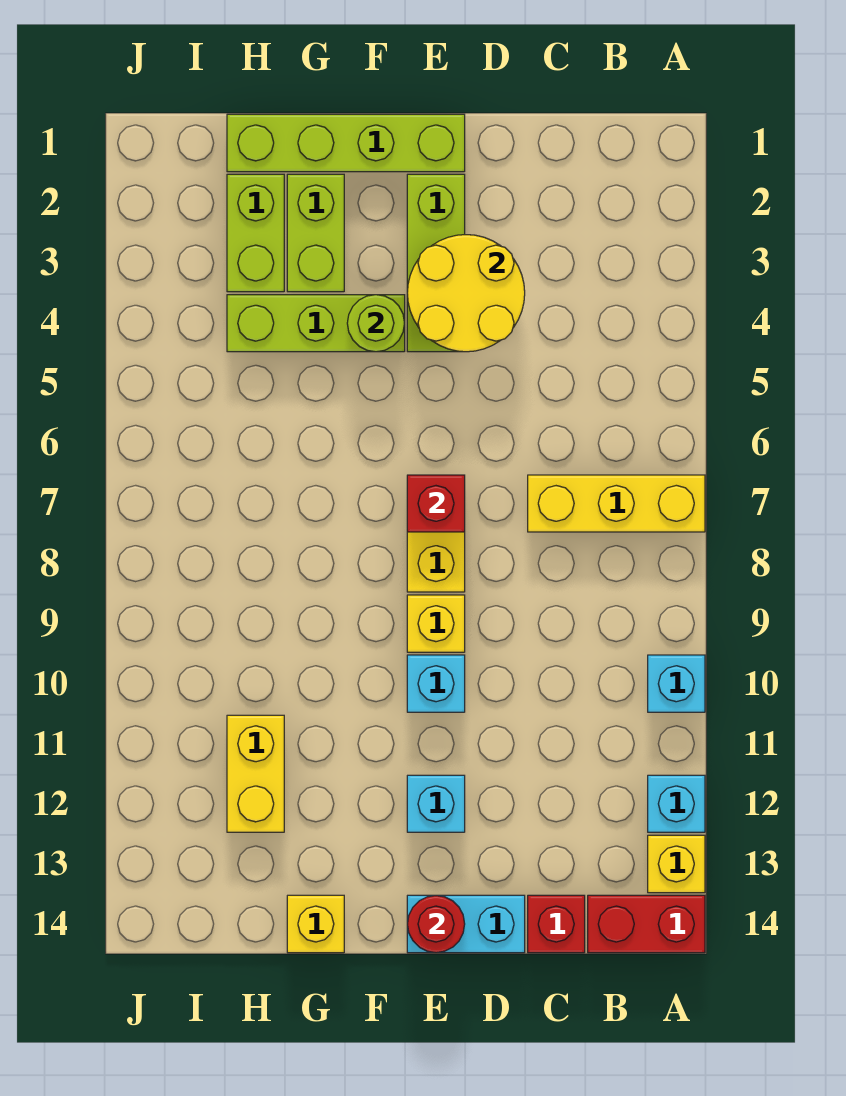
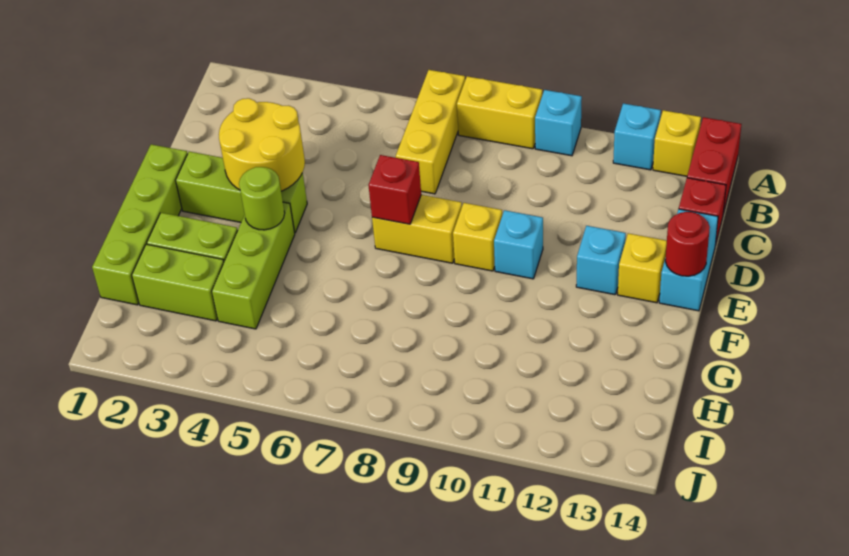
yellow 1x1 brick [287,895,344,953] -> yellow 1x1 brick moved to [618,233,667,303]
yellow 1x2 brick [227,715,284,832] -> yellow 1x2 brick moved to [457,76,542,149]

